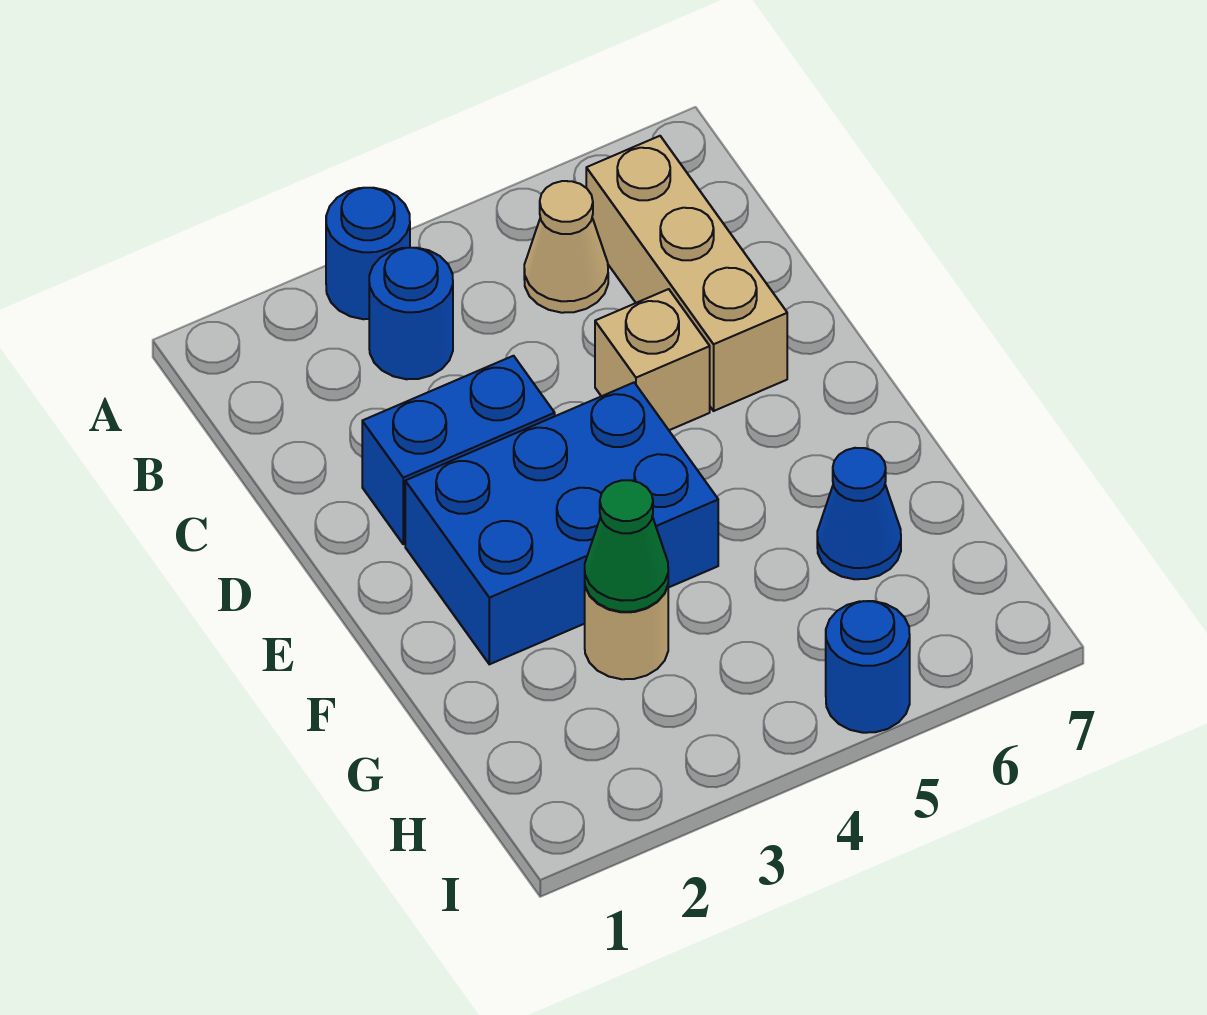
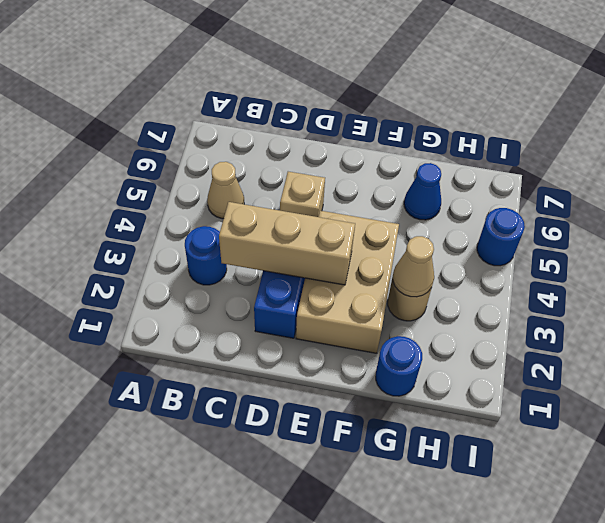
blue 1x1 round brick [326,188,410,319] -> blue 1x1 round brick moved to [376,336,422,396]
tan 1x3 brick [586,136,787,411] -> tan 1x3 brick moved to [219,202,355,285]
blue 2x3 brick [405,383,718,664] -> tan 2x3 brick [296,211,399,353]
green 1x1 cone [585,480,668,612] -> tan 1x1 cone [393,236,434,297]

